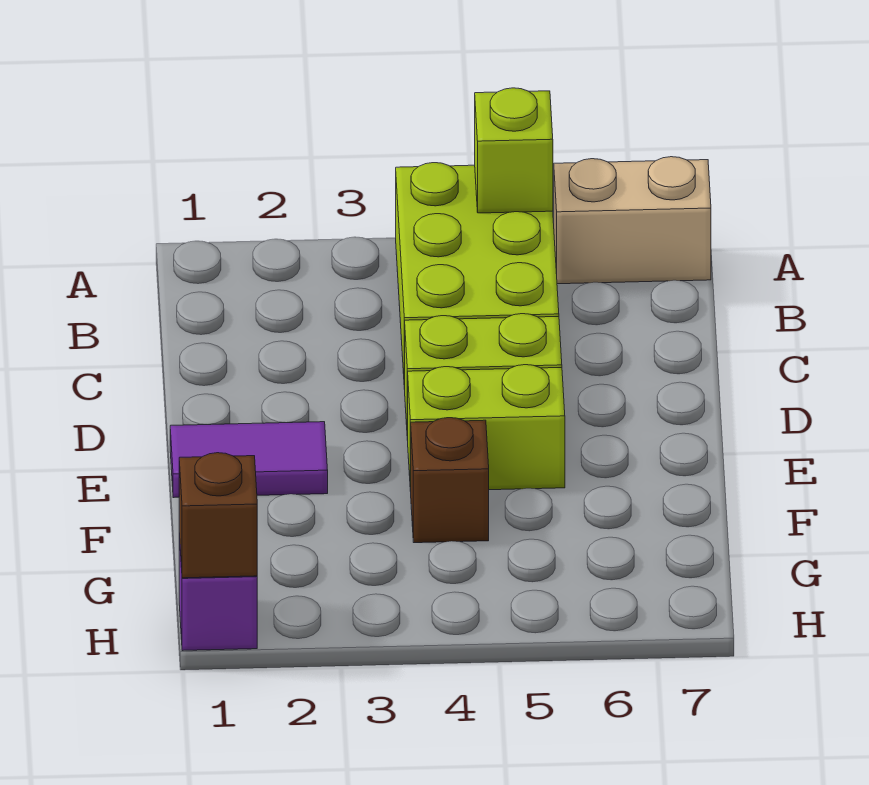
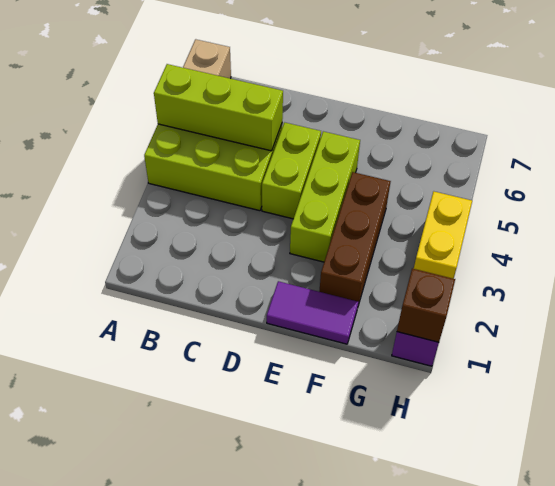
lime 1x1 brick [475,88,553,213] -> lime 1x3 brick [154,64,283,151]
purple 1x2 tile [170,422,328,498] -> purple 1x2 tile turned to [267,281,358,344]
lime 1x2 brick [408,365,565,491] -> lime 1x3 brick [290,131,360,262]
brown 1x1 brick [411,418,489,543] -> brown 1x3 brick [319,172,391,305]
none -> yellow 1x2 brick [414,192,472,279]

